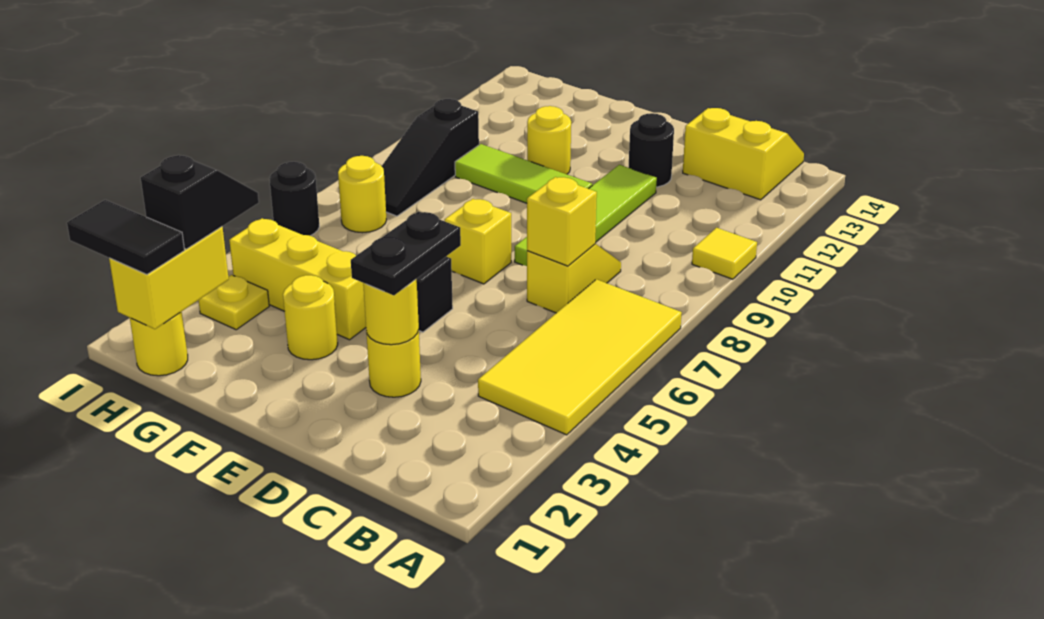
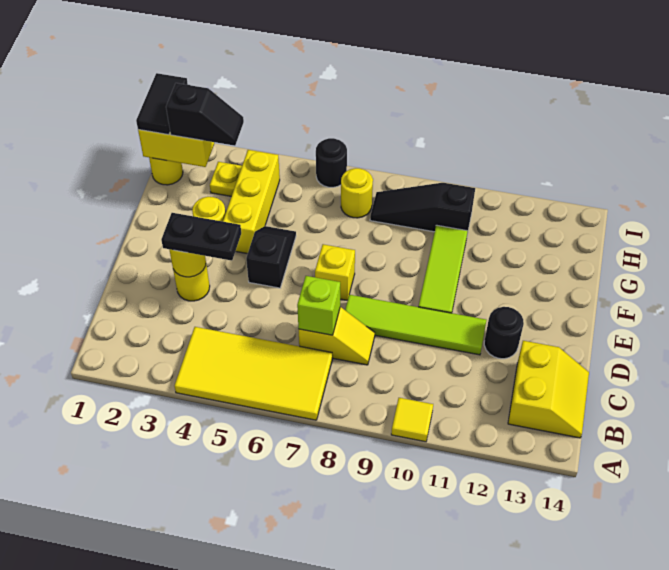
yellow 1x1 brick [527,177,597,266] -> lime 1x1 brick [297,276,340,335]
yellow 1x1 round brick [527,106,571,174] -> none

